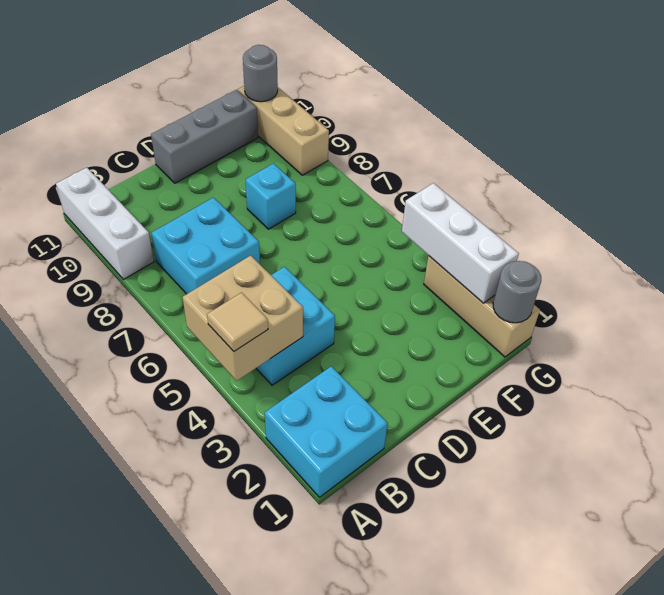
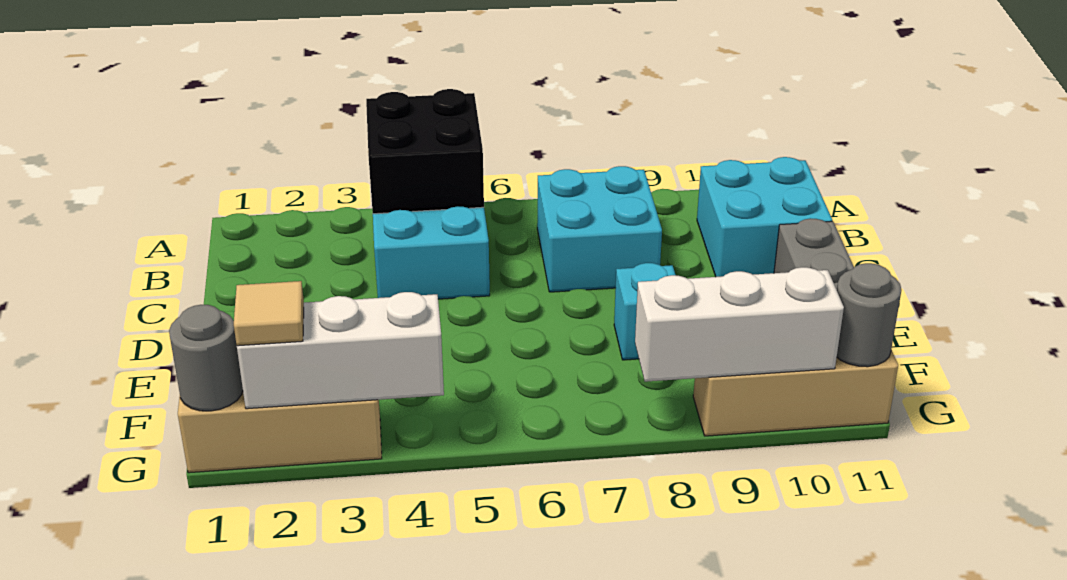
cyan 2x2 brick [265,366,388,497] -> cyan 2x2 brick moved to [697,157,832,277]
tan 2x2 brick [183,255,303,381] -> black 2x2 brick [366,89,484,214]
tan 1x1 tile [207,293,268,351] -> tan 1x1 tile moved to [234,281,304,346]
white 1x3 brick [56,168,154,279] -> white 1x3 brick moved to [635,267,844,382]

